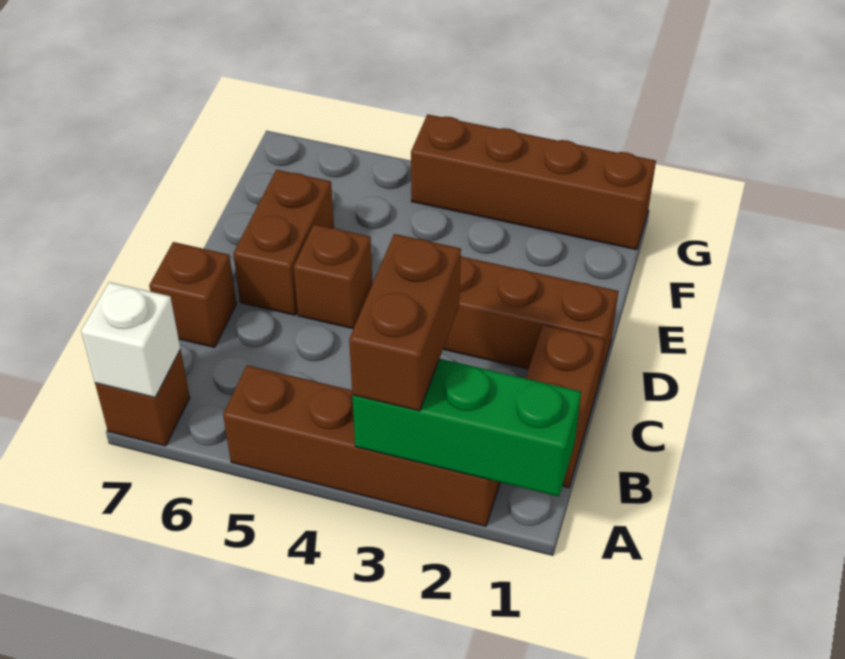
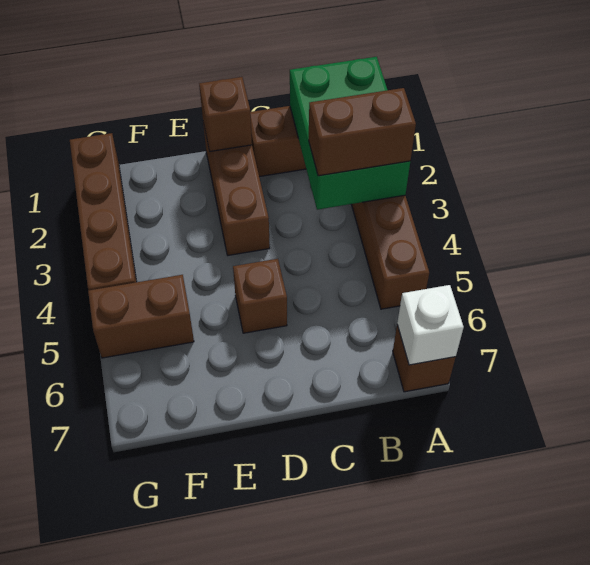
green 1x3 brick [352,359,581,497] -> green 2x3 brick [290,57,410,210]
brown 1x1 brick [149,242,236,348] -> brown 1x1 brick moved to [199,77,252,151]
brown 1x2 brick [233,170,334,315] -> brown 1x2 brick moved to [88,275,194,358]

